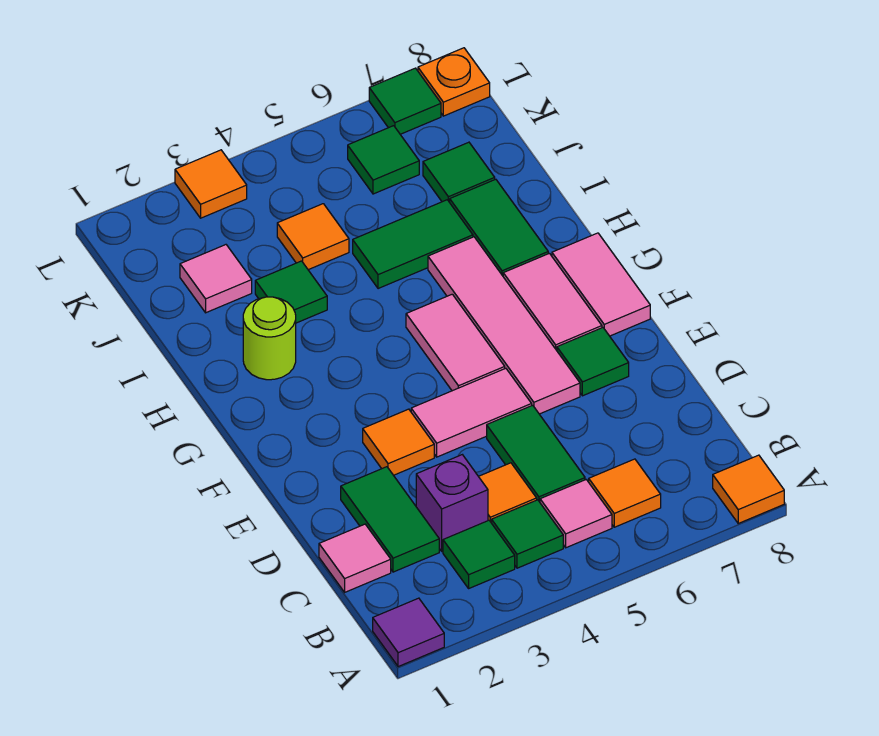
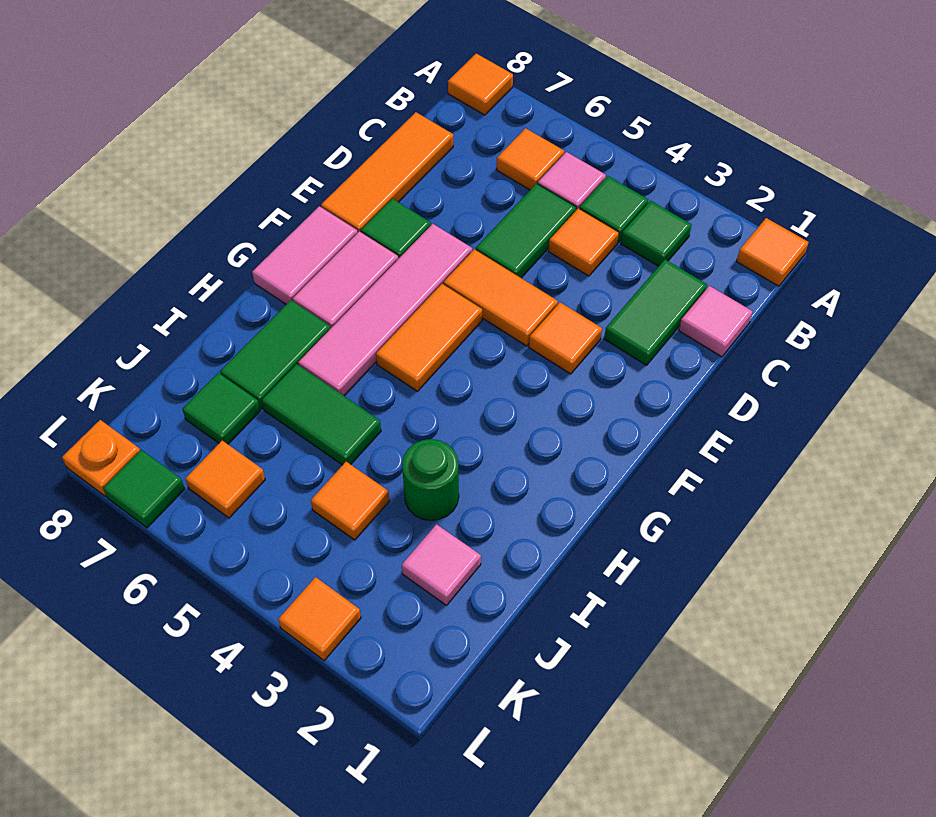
purple 1x1 tile [373,598,444,667] -> orange 1x1 tile [737,218,809,286]
purple 1x1 brick [416,455,488,551] -> none
none -> orange 1x3 tile [321,112,453,232]
pink 1x2 tile [411,368,532,457] -> orange 1x2 tile [443,249,558,346]
pink 1x2 tile [406,294,505,391] -> orange 1x2 tile [376,284,482,391]
lime 1x1 round brick [243,297,296,380] -> none
green 1x1 tile [255,261,327,323] -> green 1x1 round brick [402,439,459,521]
green 1x1 tile [348,126,419,194] -> orange 1x1 tile [185,441,265,518]

